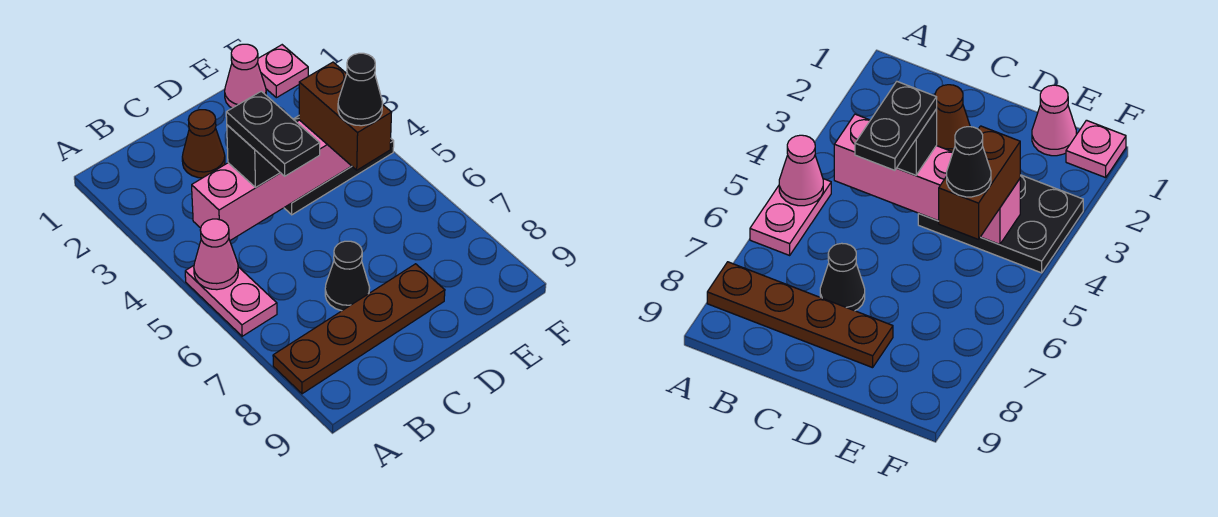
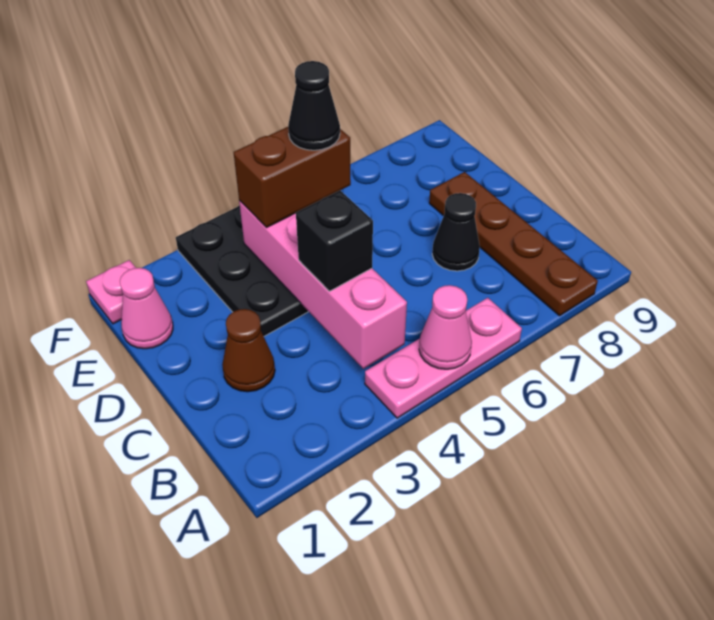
pink 1x2 plate [185,266,277,336] -> pink 1x3 plate [365,298,522,418]
black 1x2 plate [226,91,320,176] -> none

